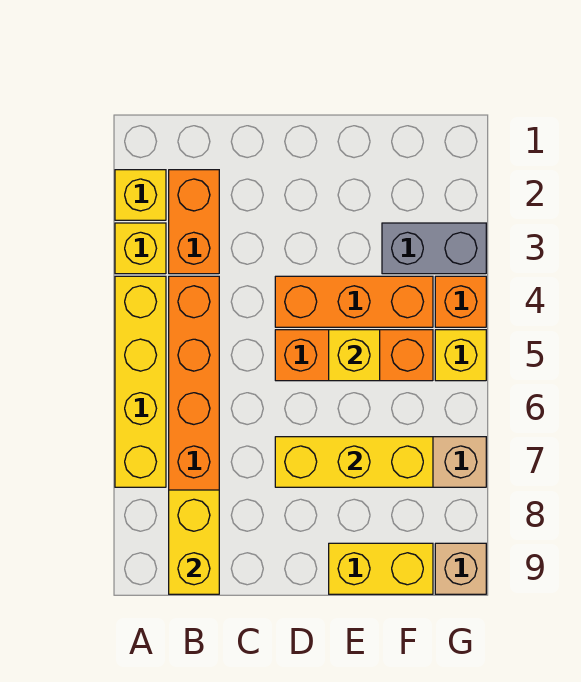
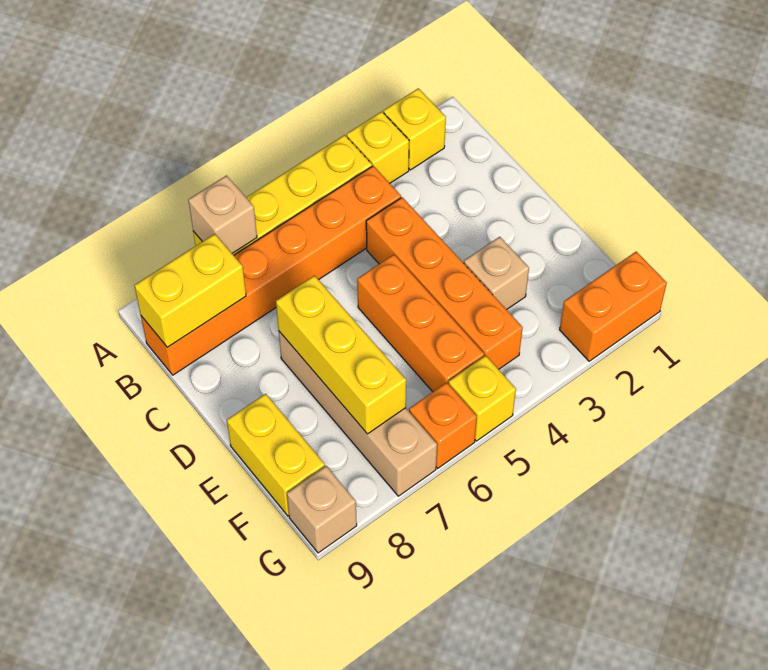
none -> tan 1x1 brick [188,176,257,253]
orange 1x2 brick [169,170,219,274] -> orange 1x2 brick moved to [560,252,667,361]
orange 1x3 brick [275,276,433,327] -> orange 1x4 brick [366,197,523,369]
none -> tan 1x1 brick [464,237,529,310]
yellow 1x1 brick [329,330,380,381] -> none
grey 1x2 brick [382,223,486,274] -> none
orange 1x1 brick [435,276,486,327] -> orange 1x1 brick moved to [409,383,477,468]

